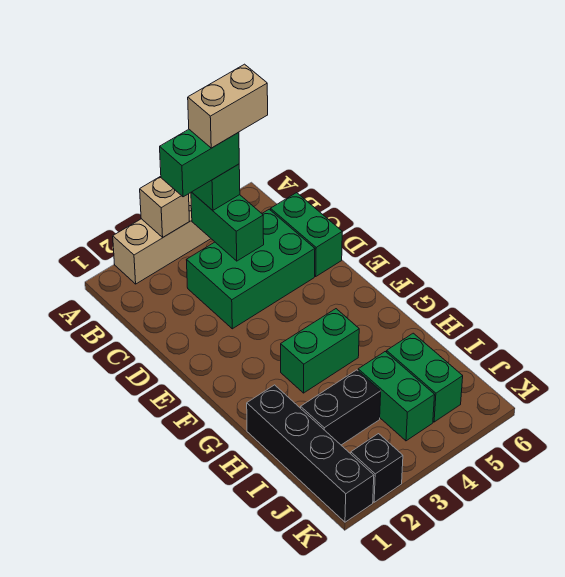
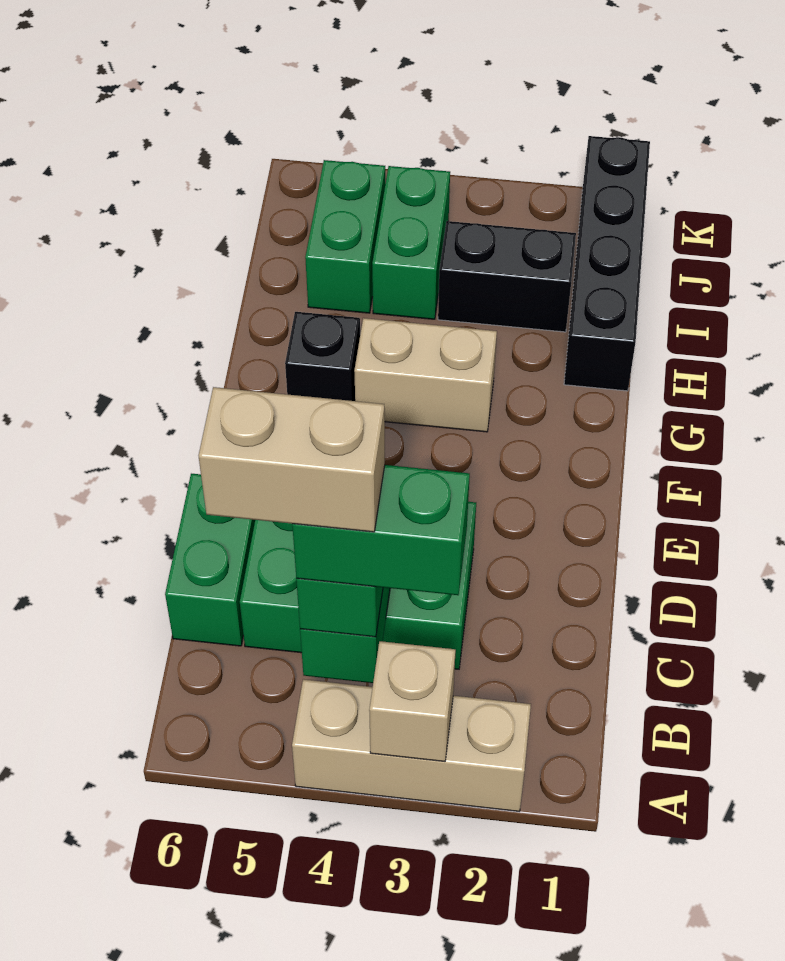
green 1x2 brick [281,309,359,393] -> tan 1x2 brick [354,318,497,432]
black 1x1 brick [351,434,403,502] -> black 1x1 brick moved to [285,312,360,401]

